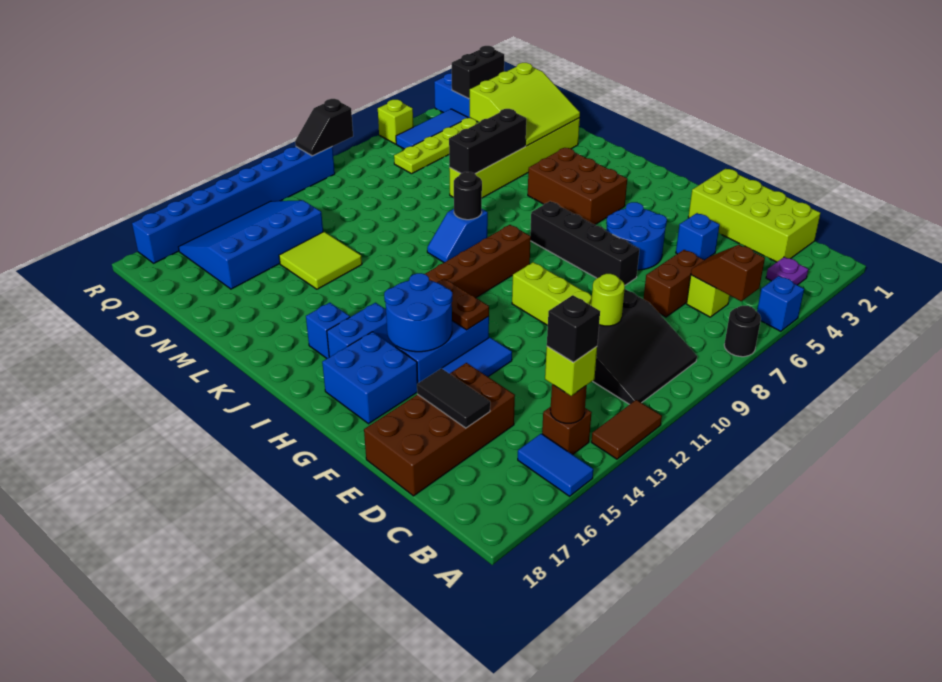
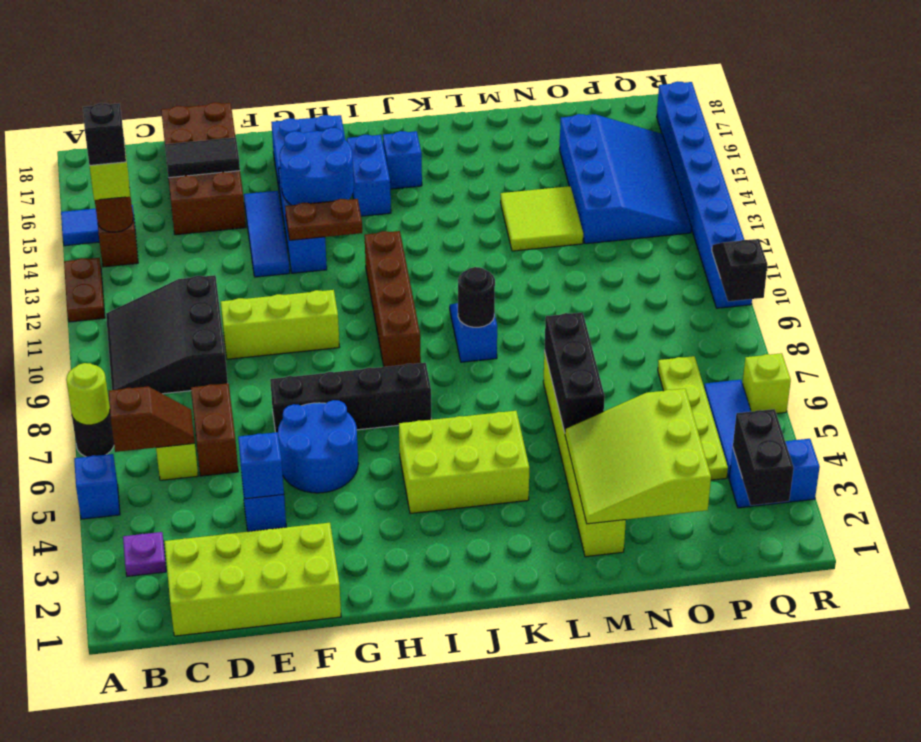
brown 1x2 tile [591,400,662,459] -> brown 1x2 plate [64,258,105,322]
lime 1x1 round brick [591,274,625,326] -> lime 1x1 round brick moved to [66,363,110,425]
none -> blue 1x1 brick [238,432,284,499]
brown 2x3 brick [528,148,627,225] -> lime 2x3 brick [399,411,529,514]

